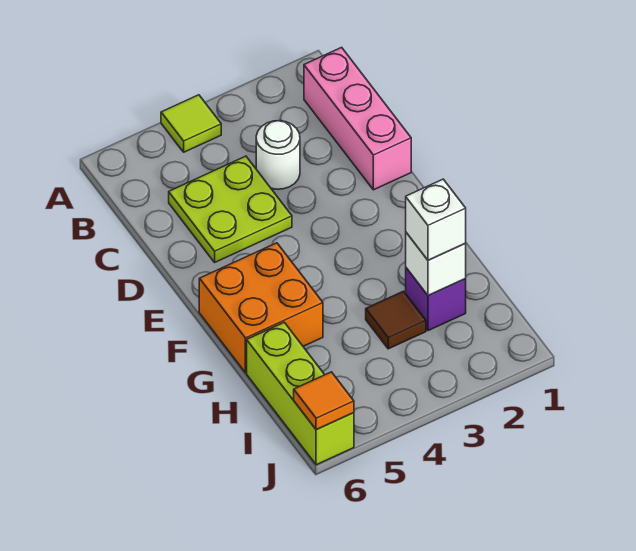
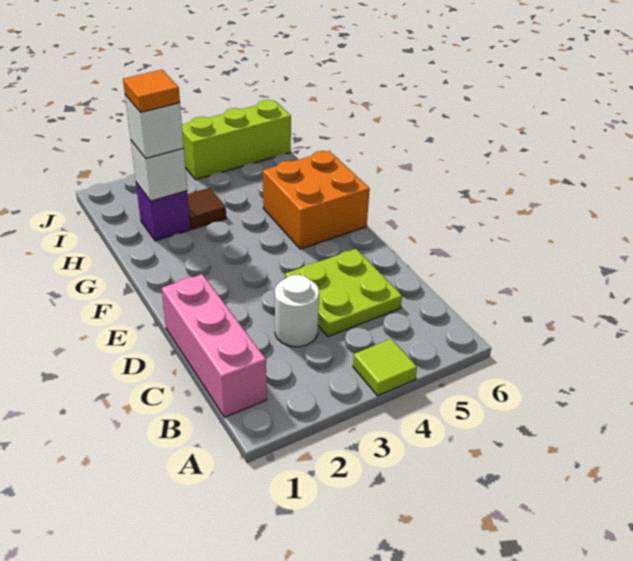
lime 1x3 brick [247,322,354,465] -> lime 1x3 brick turned to [182,100,291,180]
orange 1x1 tile [294,372,354,430] -> orange 1x1 tile moved to [123,70,180,112]

